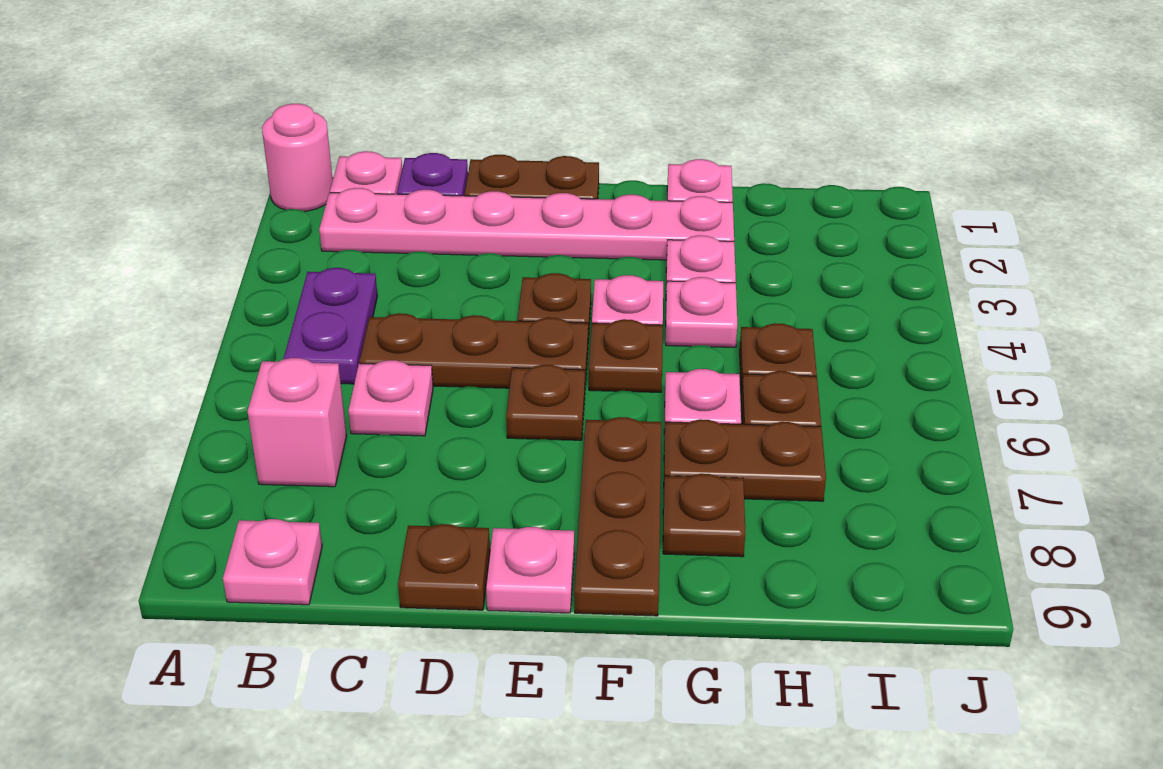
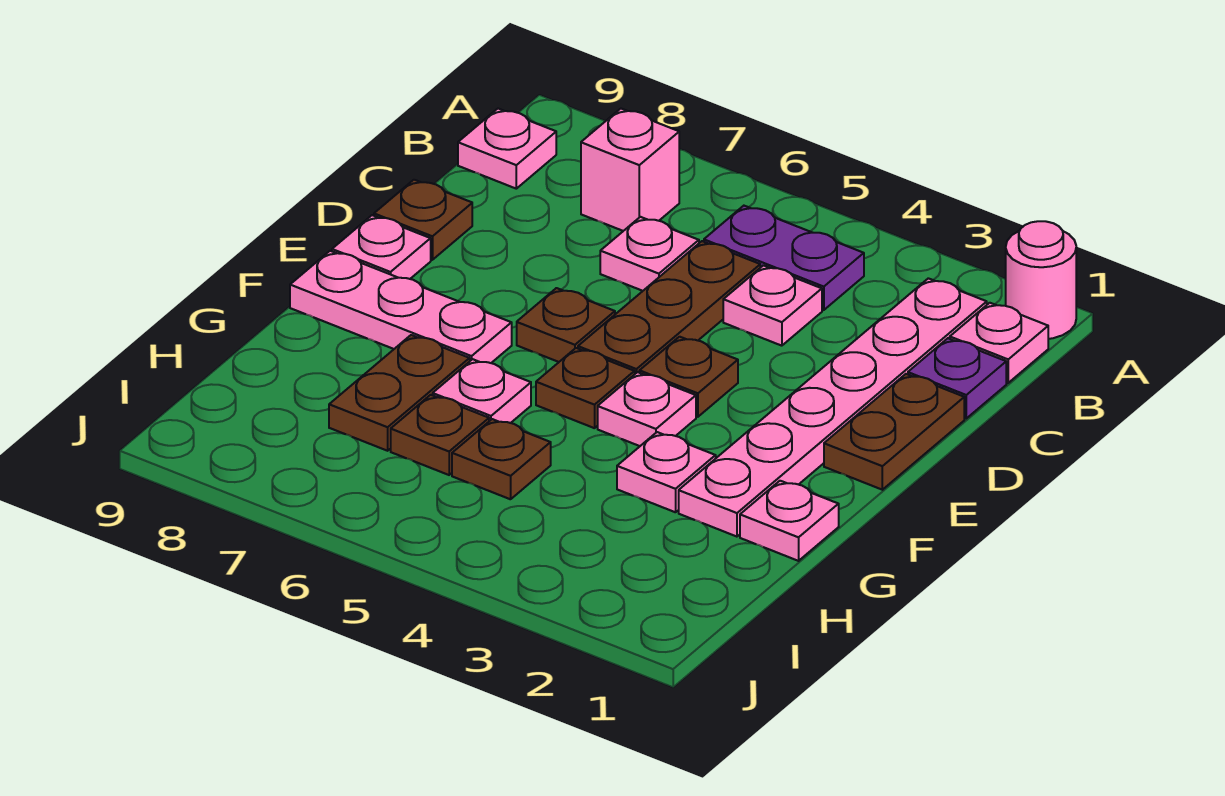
brown 1x3 plate [574,417,661,616] -> pink 1x3 plate [290,251,512,363]
pink 1x1 plate [666,277,737,347] -> pink 1x1 plate moved to [723,265,822,346]
brown 1x1 plate [663,474,745,557] -> none

